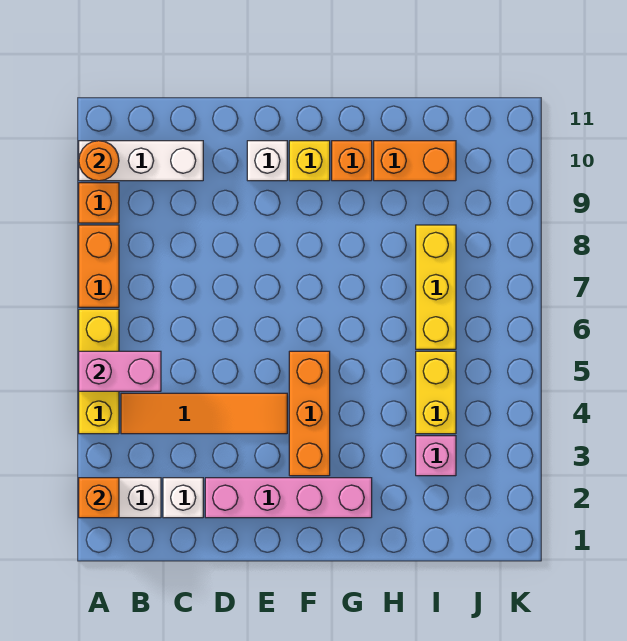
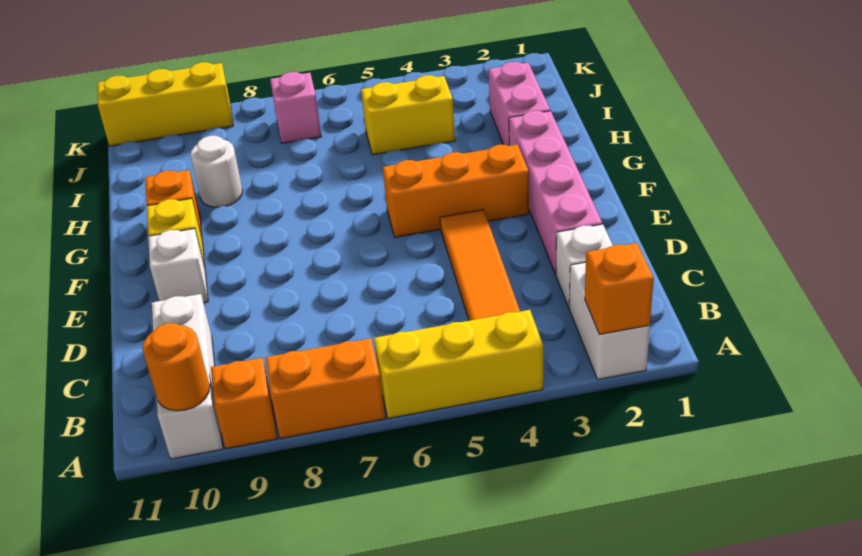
pink 1x2 brick [79,351,161,391] -> pink 1x2 brick moved to [489,62,550,146]
none -> white 1x1 round brick [191,136,242,207]
orange 1x2 brick [374,141,456,181] -> none
pink 1x1 brick [416,436,456,476] -> pink 1x1 brick moved to [270,72,321,143]
yellow 1x3 brick [416,225,456,349] -> yellow 1x3 brick moved to [98,62,233,146]

